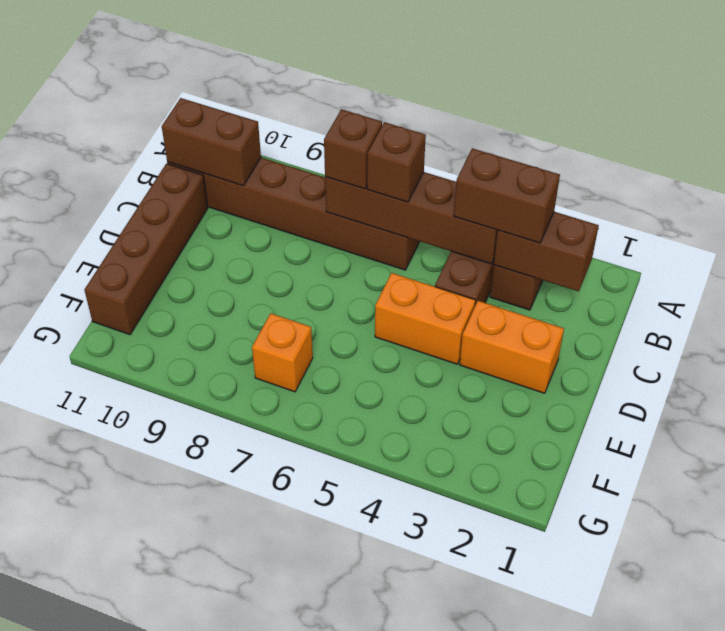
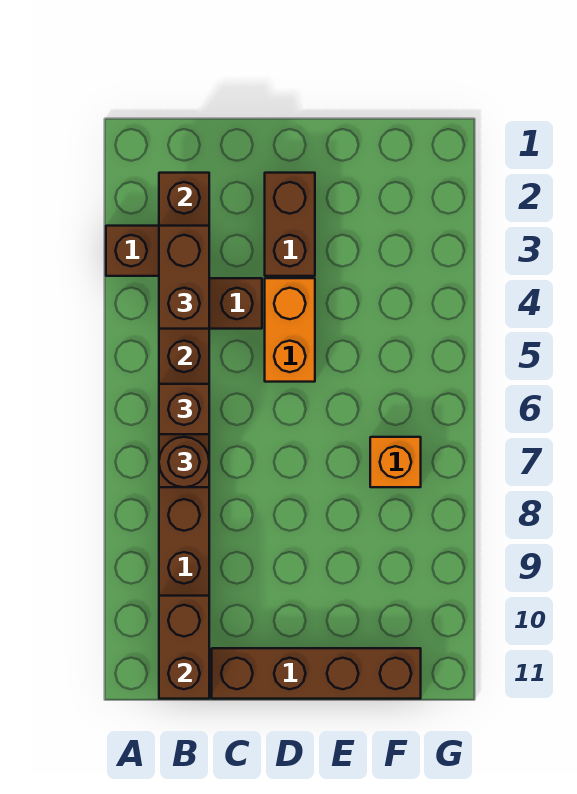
brown 1x1 brick [324,109,382,189] -> brown 1x1 round brick [159,437,209,487]
orange 1x2 brick [460,301,564,393] -> brown 1x2 brick [265,173,315,276]

